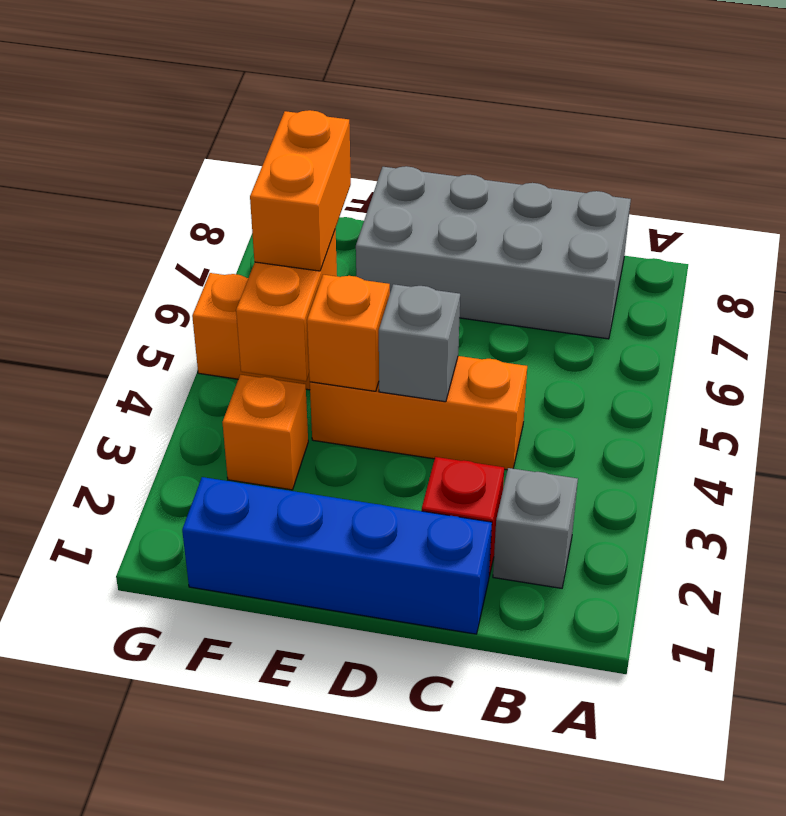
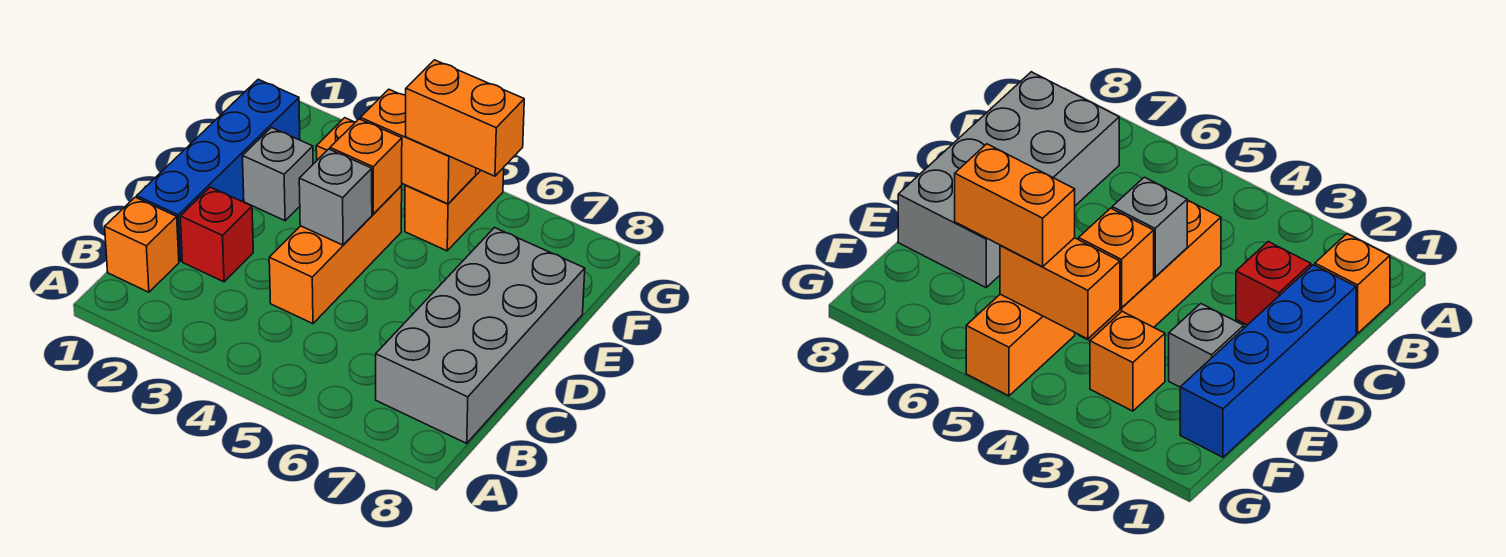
none -> orange 1x1 brick [105,197,179,292]
grey 1x1 brick [493,468,578,588] -> grey 1x1 brick moved to [242,128,313,221]

